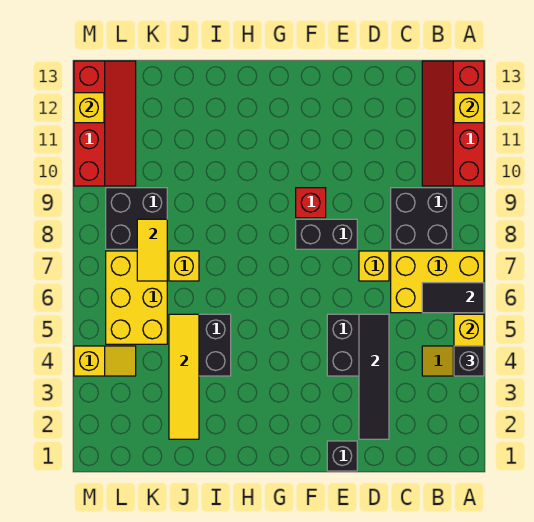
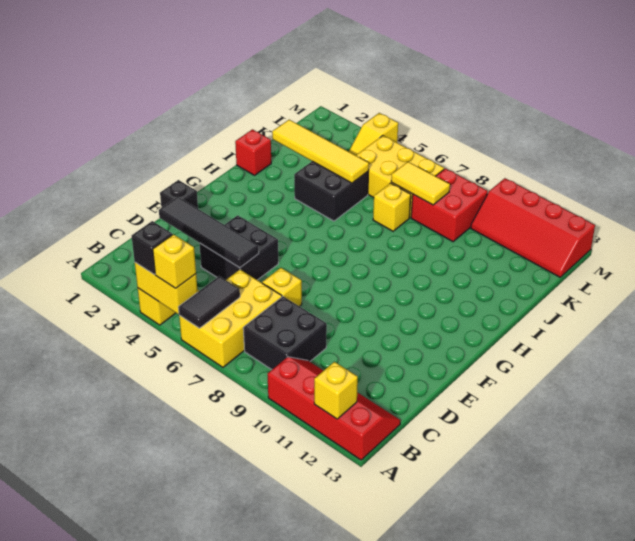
black 1x2 brick [296,219,357,249] -> none
red 1x1 brick [296,188,326,218] -> red 1x1 brick moved to [235,129,271,175]
black 2x2 brick [106,188,167,249] -> red 2x2 brick [411,168,488,242]
yellow 1x1 brick [74,93,104,123] -> yellow 1x1 brick moved to [153,234,196,288]

